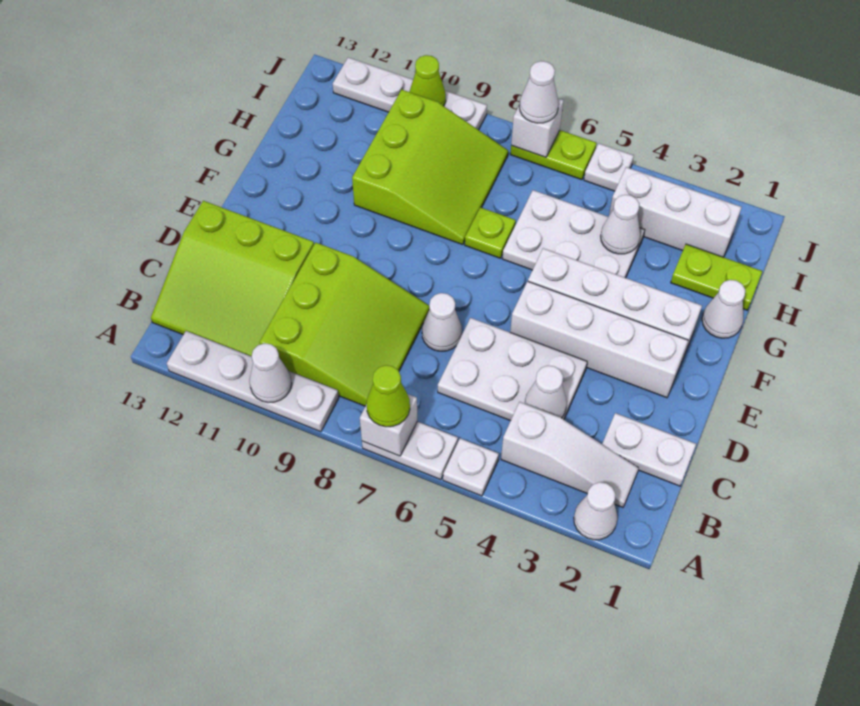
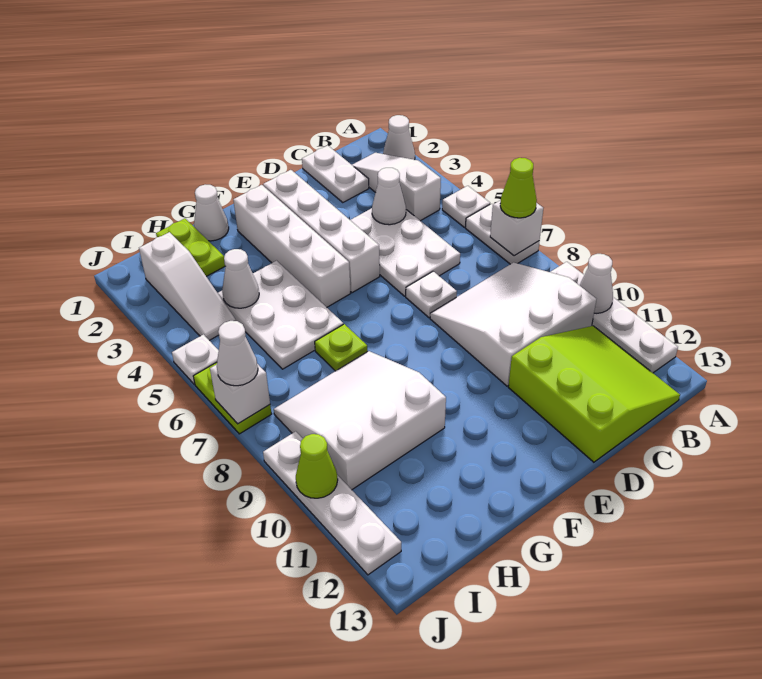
lime 3x3 slope [259,243,429,406] -> white 3x3 slope [430,262,596,386]
white 1x1 cone [422,293,462,351] -> white 1x1 plate [406,271,457,318]
lime 3x3 slope [352,90,508,245] -> white 3x3 slope [274,351,446,490]
white 1x3 brick [609,167,742,257] -> white 1x3 slope [139,232,236,340]

